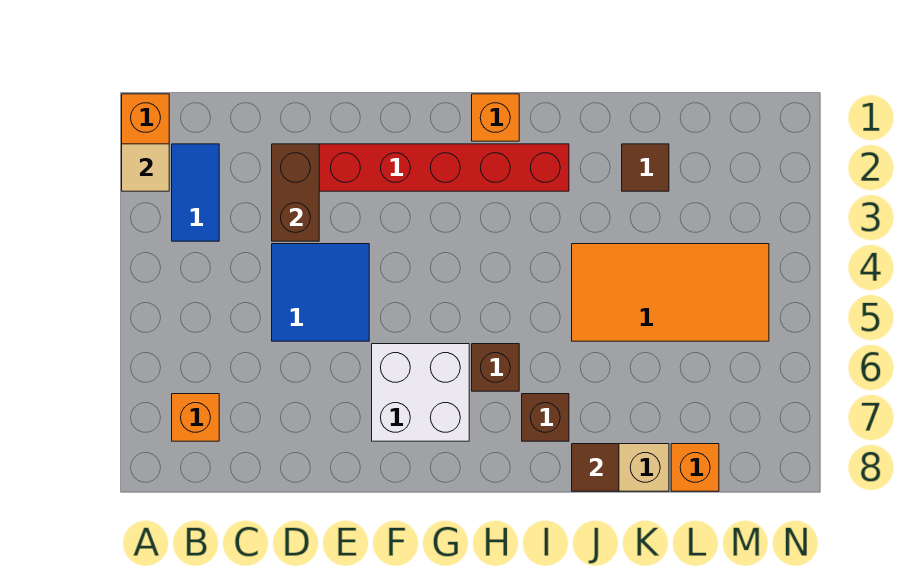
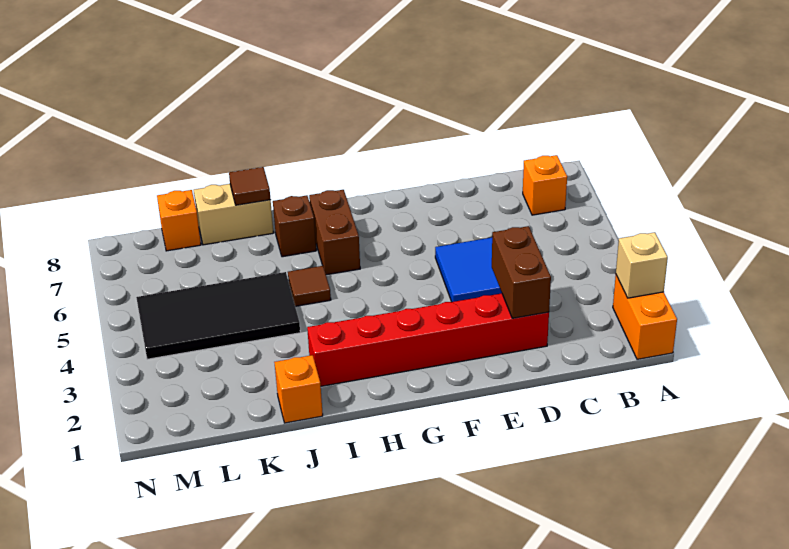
tan 1x1 tile [122,144,169,191] -> tan 1x1 brick [616,232,668,298]
blue 1x2 tile [172,144,219,241] -> none
white 2x2 brick [372,344,469,441] -> none
orange 1x1 brick [472,94,519,141] -> orange 1x1 brick moved to [274,355,323,423]
brown 1x1 brick [472,344,519,391] -> brown 1x2 brick [309,190,360,275]
orange 2x4 tile [572,244,769,341] -> black 2x4 tile [136,272,300,359]
brown 1x1 tile [622,144,669,191] -> brown 1x1 tile moved to [288,266,331,306]

